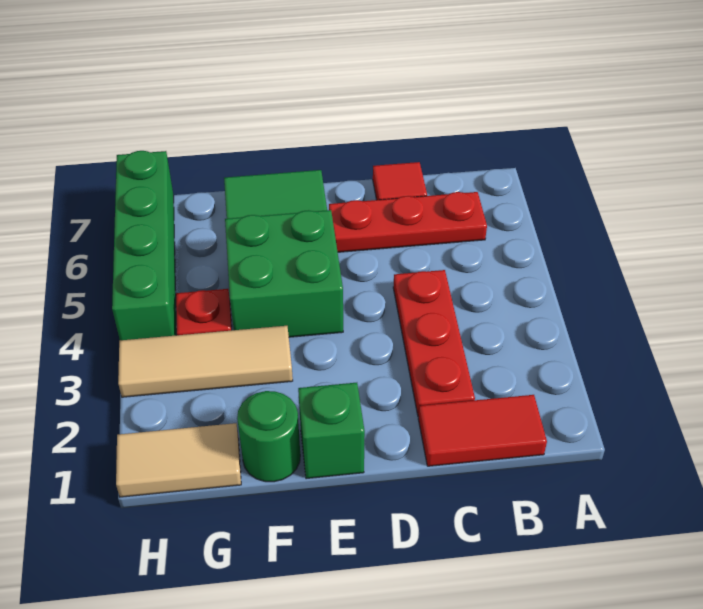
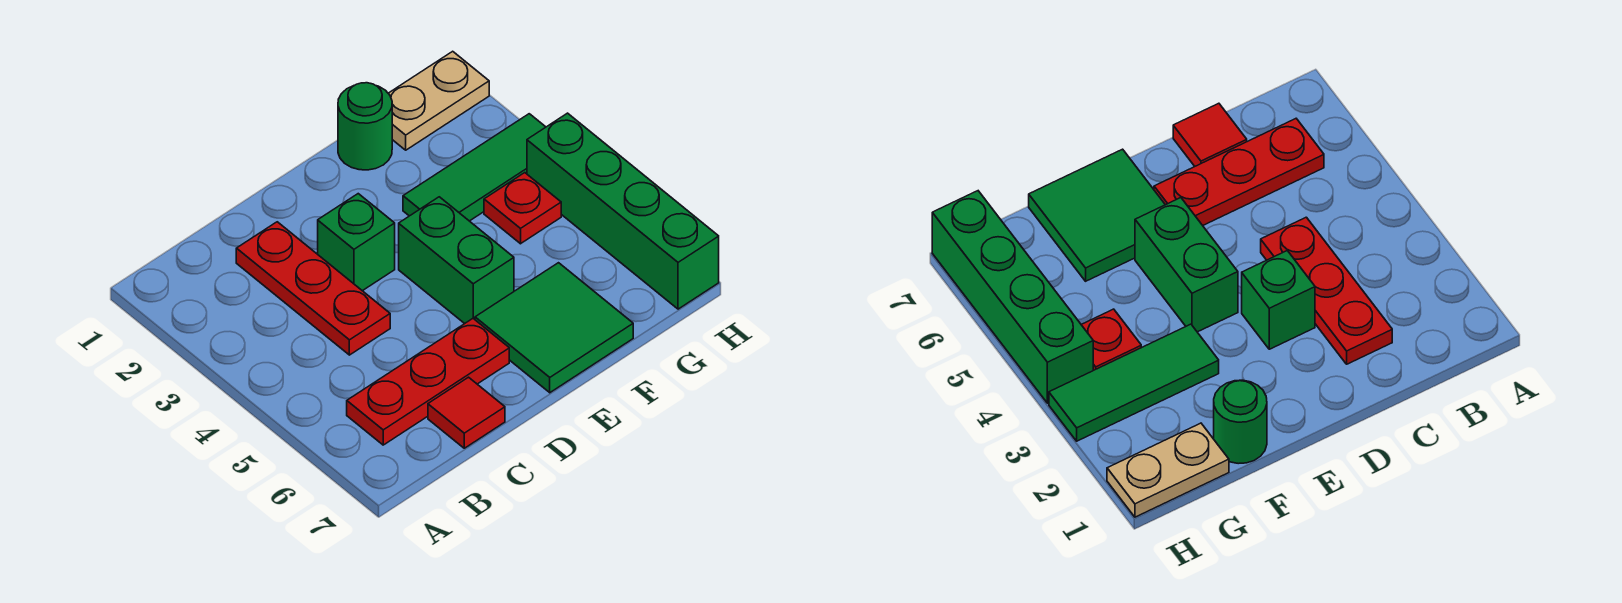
red 1x2 tile [418,395,547,466] -> none
green 1x1 brick [298,383,365,479] -> green 1x1 brick moved to [318,194,395,291]
green 2x2 brick [225,210,343,337] -> green 1x2 brick [399,197,514,324]
tan 1x3 tile [118,326,293,397] -> green 1x3 tile [403,114,545,221]
tan 1x2 tile [116,423,241,497] -> tan 1x2 plate [388,51,489,150]

